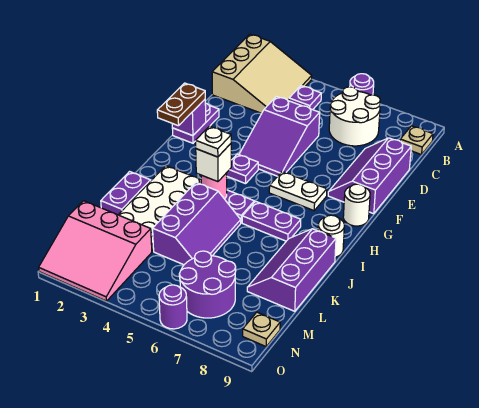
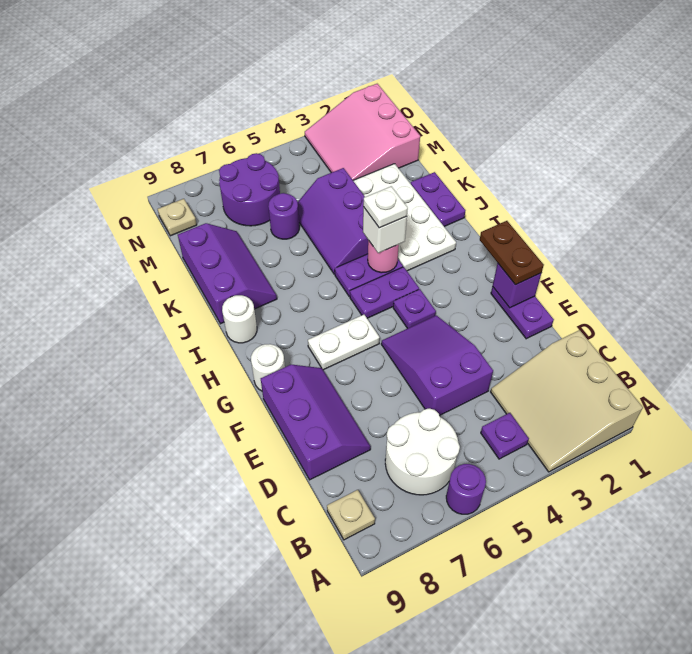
purple 1x2 plate [242,201,301,241] -> purple 1x2 plate moved to [350,267,419,318]
pink 3x3 slope [39,201,152,301] -> pink 3x3 slope turned to [305,84,420,180]
purple 1x1 round brick [159,285,187,329] -> purple 1x1 round brick moved to [268,193,299,239]

